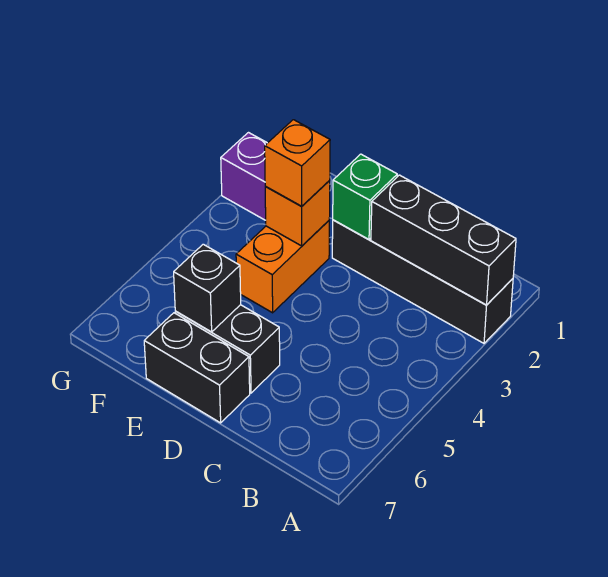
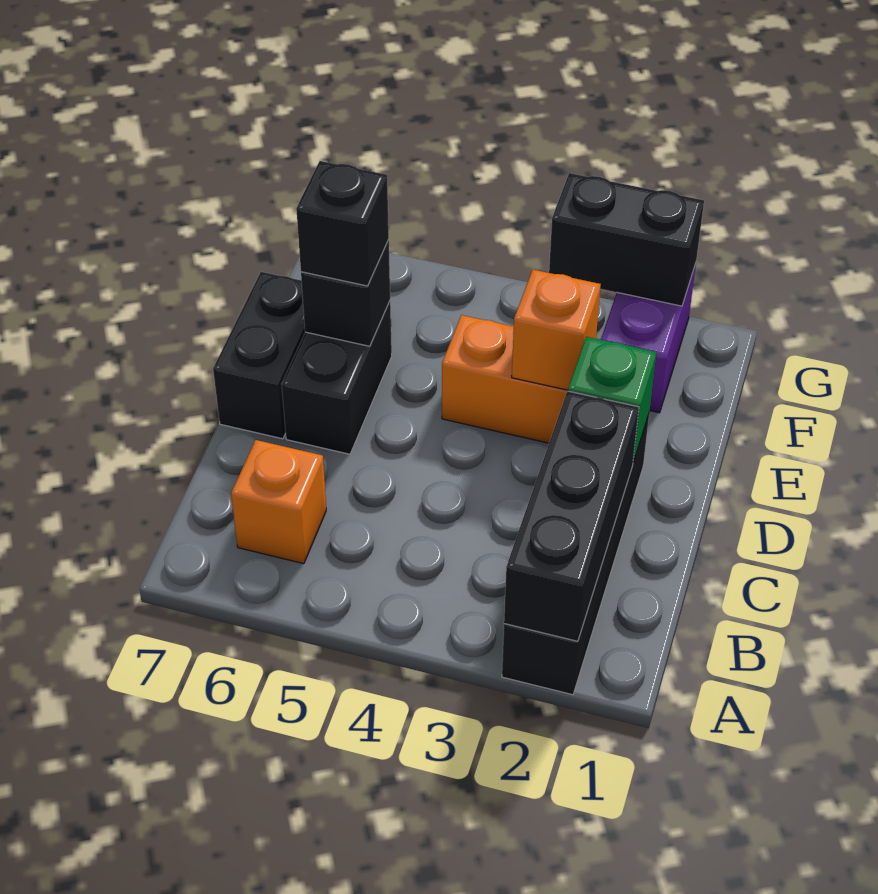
orange 1x1 brick [265,120,330,206] -> orange 1x1 brick moved to [231,440,326,564]
none -> black 1x1 brick [296,161,389,286]
none -> black 1x2 brick [549,173,704,306]

